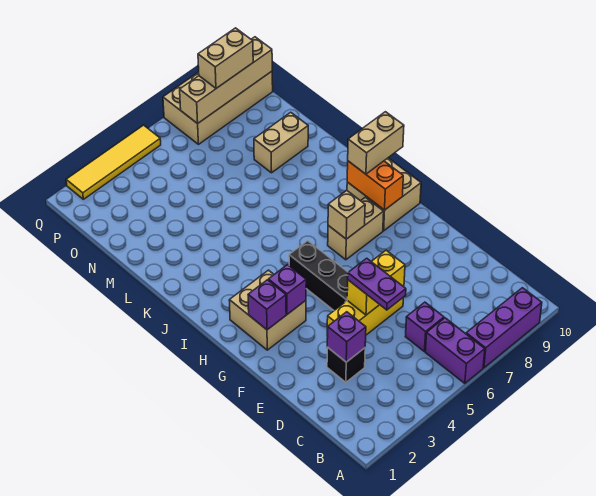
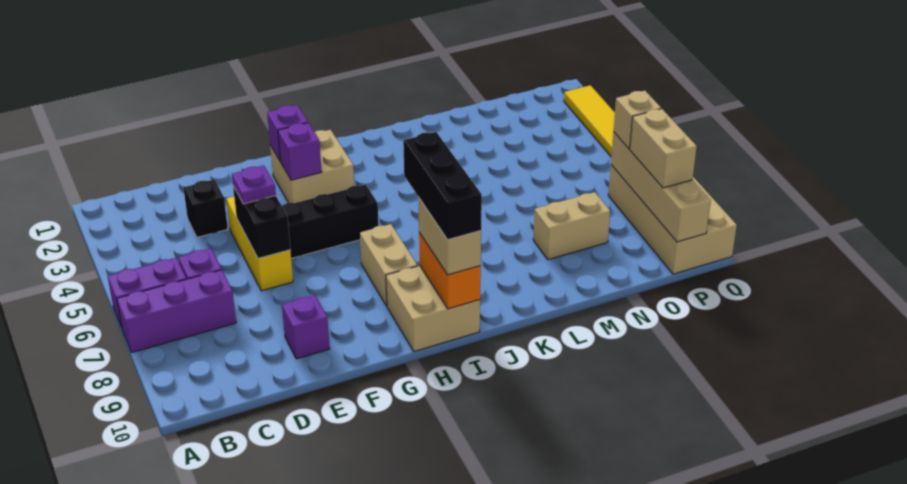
purple 1x3 brick [466,288,542,368] -> purple 1x3 brick turned to [117,270,236,353]
purple 1x1 brick [327,312,366,362] -> purple 1x1 brick moved to [282,295,330,359]
purple 1x2 plate [348,258,406,310] -> purple 1x1 plate [232,166,276,204]
yellow 1x2 brick [347,250,405,315] -> black 1x2 brick [233,186,290,258]
tan 1x1 brick [328,191,365,239] -> tan 1x1 brick moved to [614,91,661,149]
orange 1x2 brick [347,161,403,210] -> orange 1x2 brick turned to [419,232,481,309]
none -> black 1x3 brick [403,132,482,240]
tan 1x2 brick [254,112,308,173] -> tan 1x2 brick turned to [533,192,610,260]

